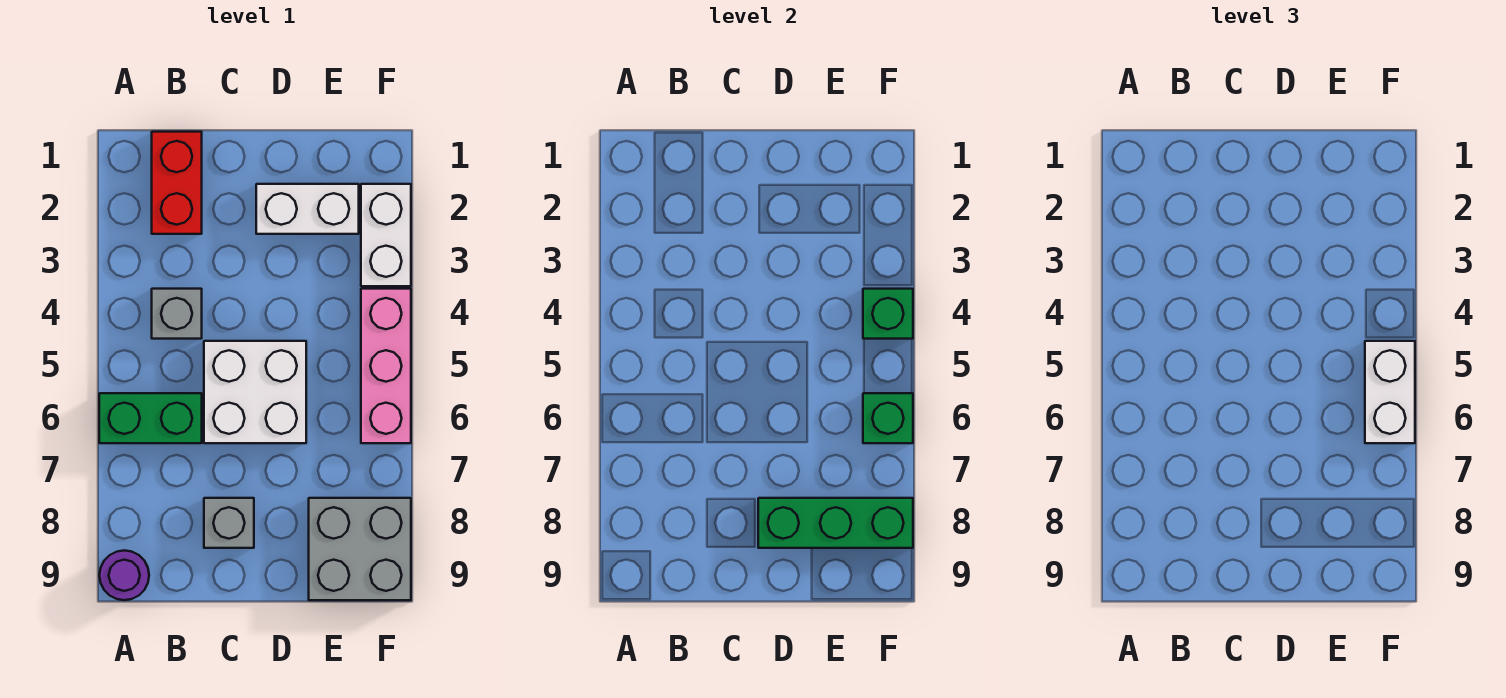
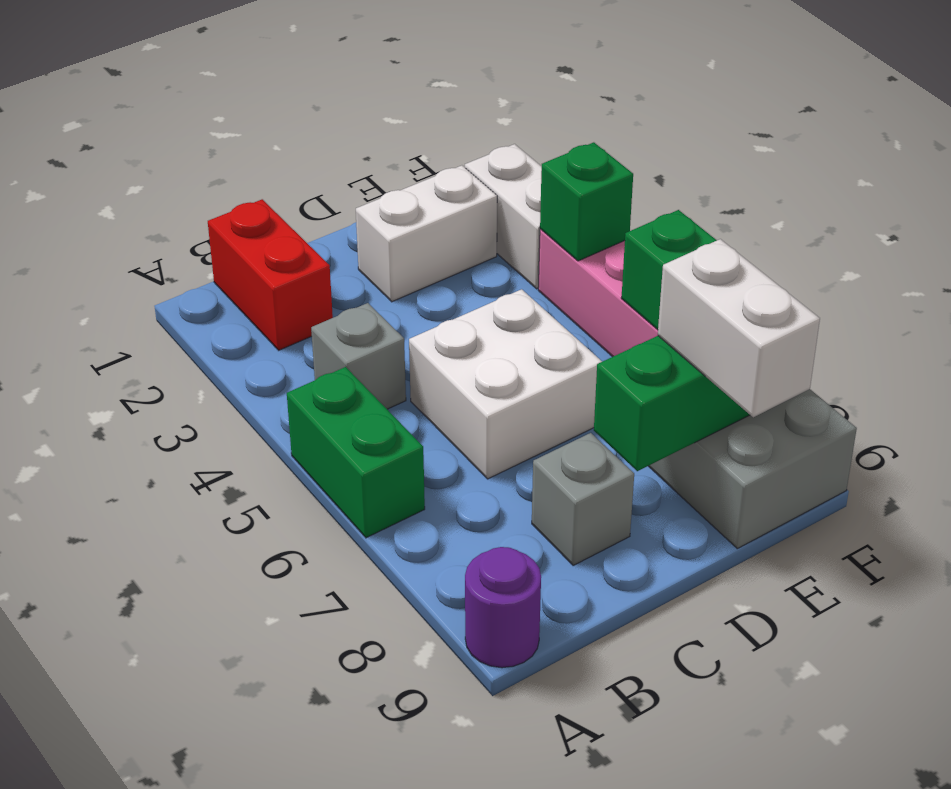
green 1x2 brick [99,393,202,443] -> green 1x2 brick turned to [287,367,425,538]
white 1x2 brick [1365,341,1415,443] -> white 1x2 brick moved to [658,239,820,417]

